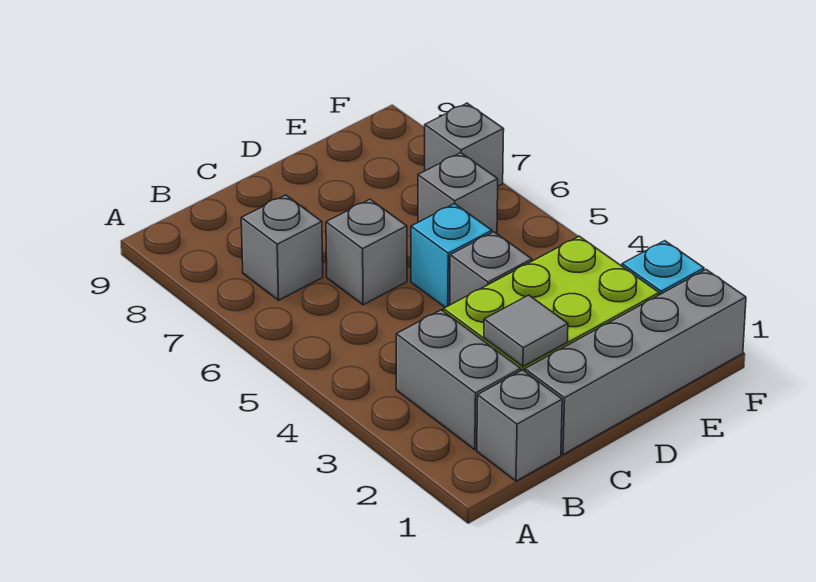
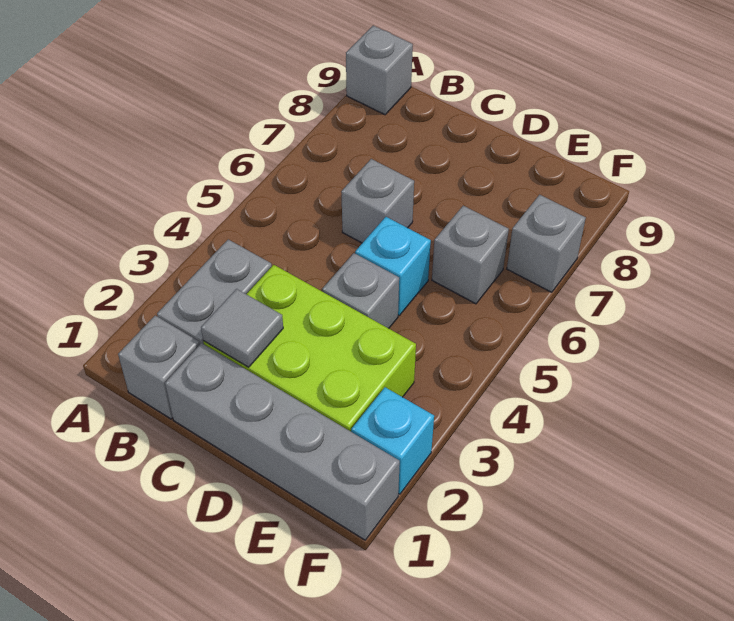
grey 1x1 brick [241,195,323,300] -> grey 1x1 brick moved to [346,26,413,115]

